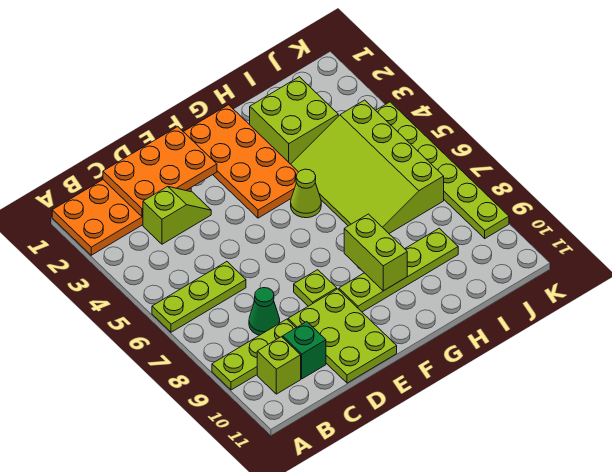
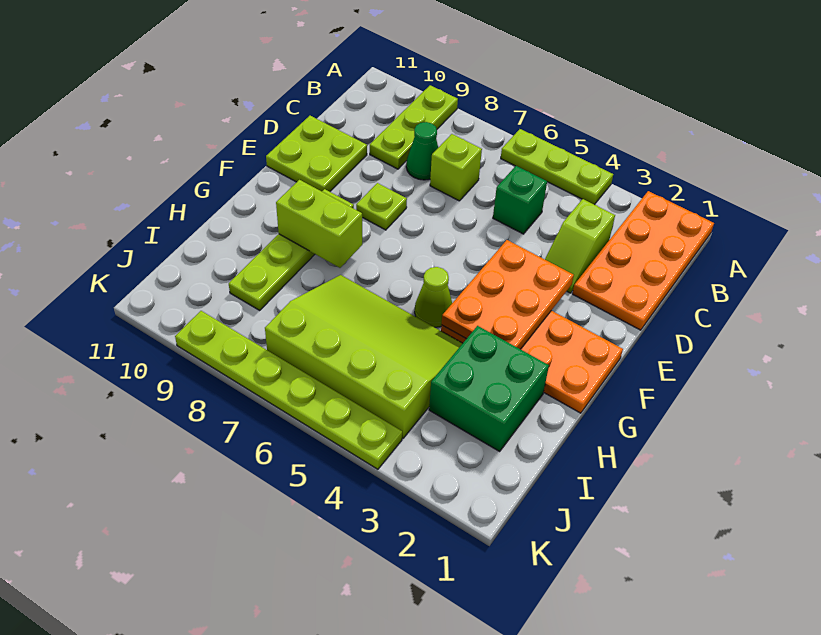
lime 1x3 plate [152,262,246,332] -> lime 1x3 plate turned to [501,129,613,205]
lime 1x1 brick [257,337,301,394] -> lime 1x1 brick moved to [430,134,482,201]
orange 2x3 plate [103,127,217,217] -> orange 2x3 plate moved to [442,240,574,349]
green 1x1 brick [283,322,326,379] -> green 1x1 brick moved to [493,166,547,234]
lime 2x3 plate [288,289,397,383] -> lime 2x2 plate [266,116,367,192]
lime 2x2 brick [250,77,338,164] -> green 2x2 brick [429,326,549,451]

